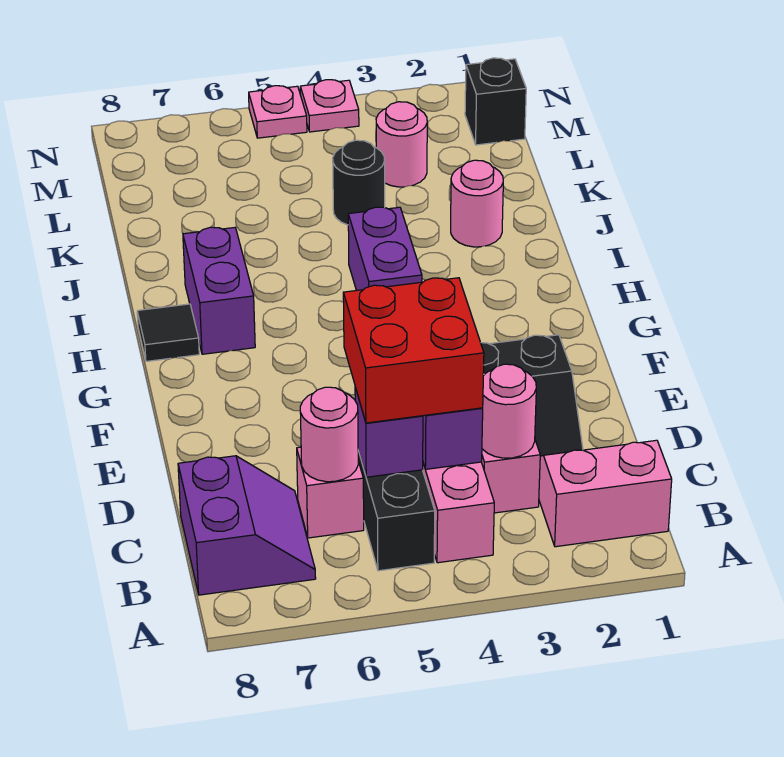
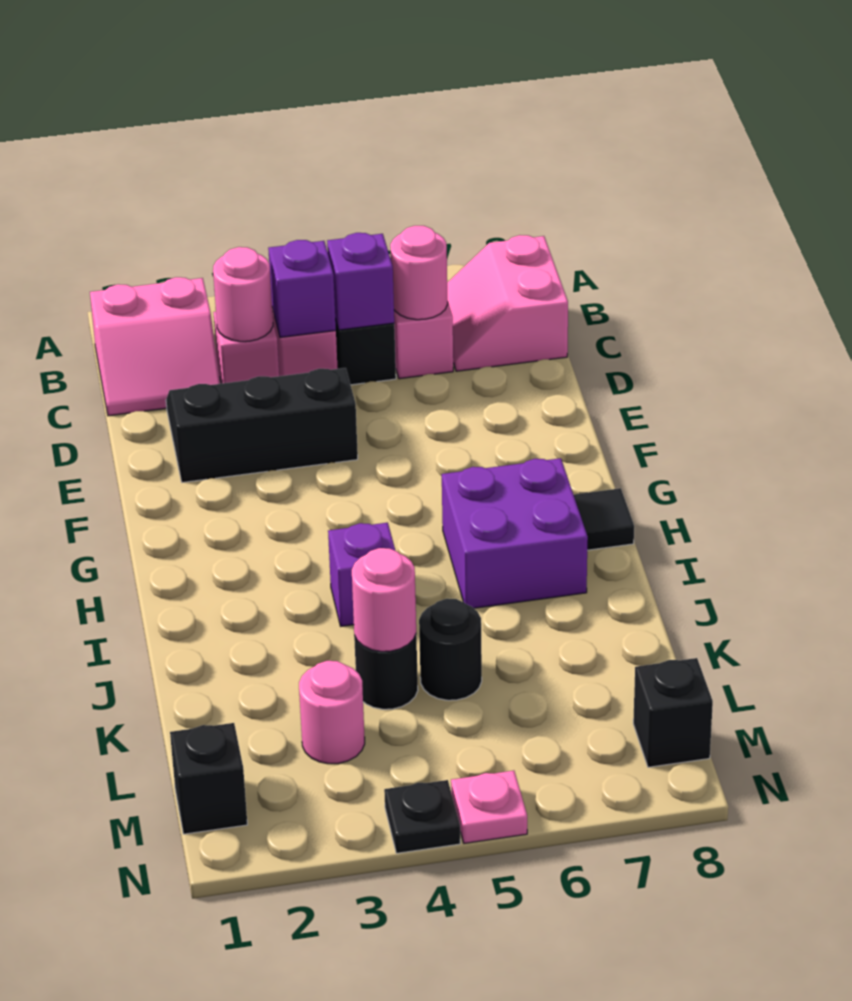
purple 2x2 slope [178,456,316,595] -> pink 2x2 slope [447,235,568,371]
red 2x2 brick [343,278,484,423] -> none
purple 1x2 brick [348,207,422,290] -> purple 1x1 brick [328,523,395,626]
purple 1x2 brick [183,227,255,354] -> purple 2x2 brick [442,458,588,608]
pink 1x1 round brick [451,160,503,247] -> pink 1x1 round brick moved to [352,548,416,652]
none -> black 1x1 round brick [419,599,482,700]
none -> black 1x1 brick [633,658,713,767]
pink 1x1 plate [300,80,359,132] -> black 1x1 plate [384,780,460,853]

